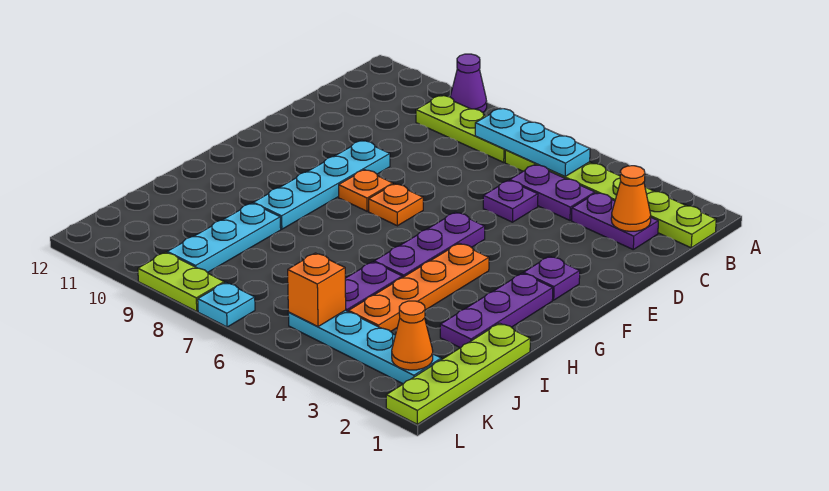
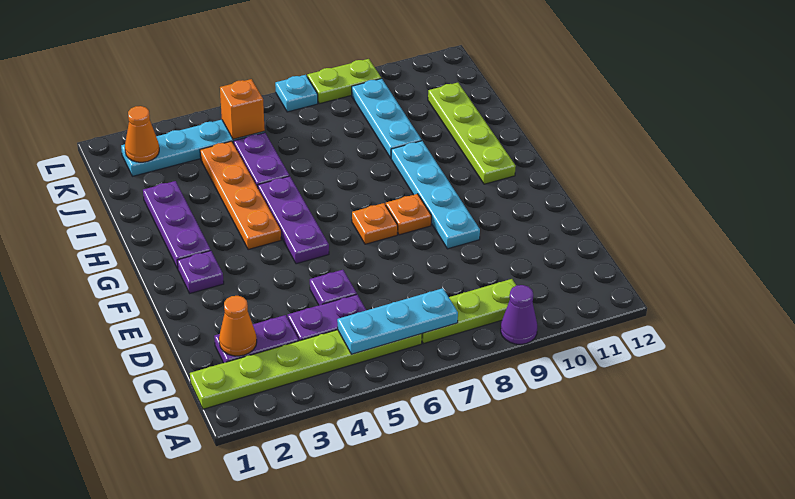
lime 1x4 plate [386,323,530,424] -> lime 1x4 plate moved to [428,83,516,184]

